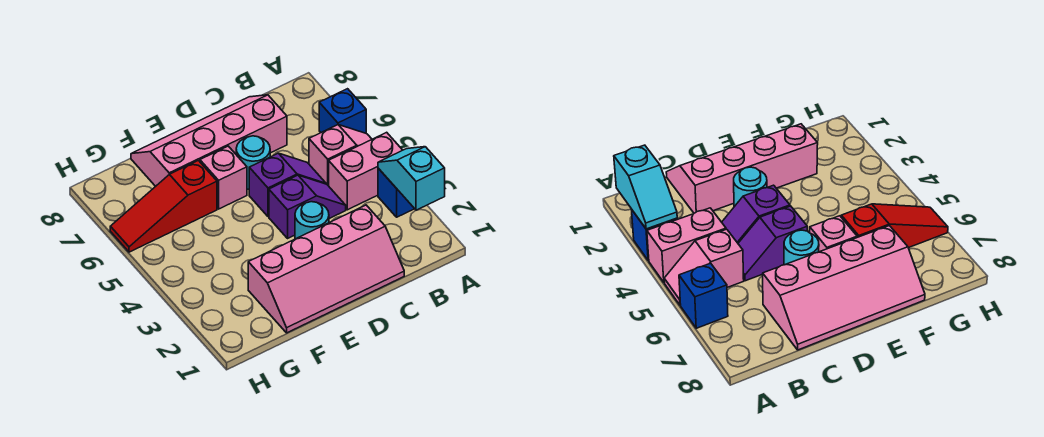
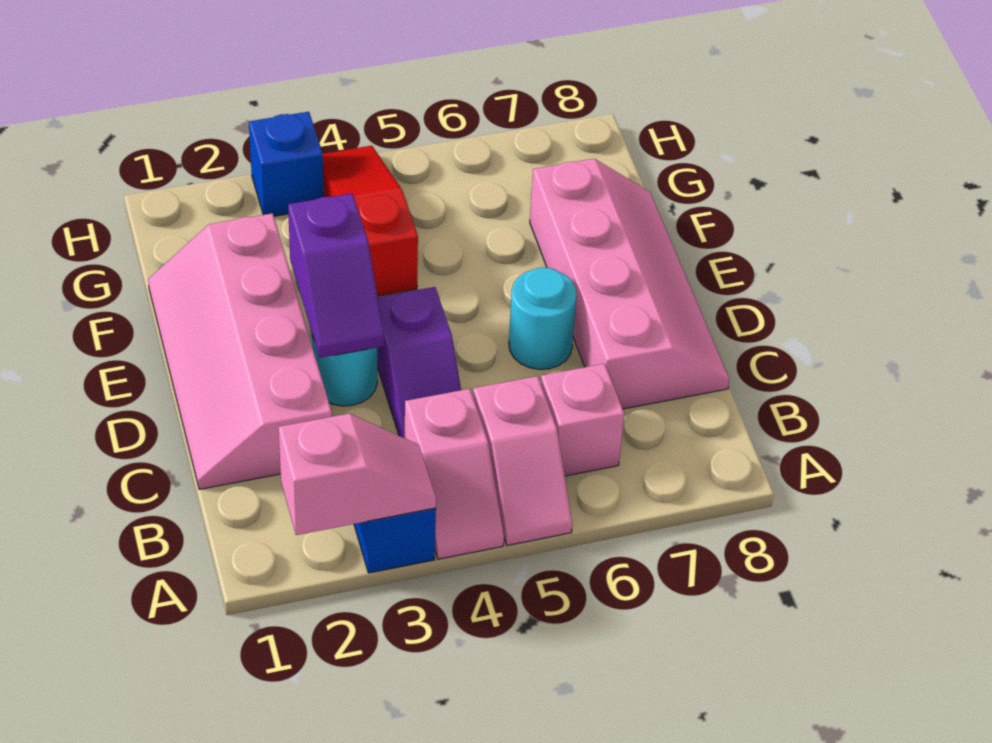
cyan 1x2 slope [378,147,445,210] -> pink 1x2 slope [279,413,436,535]
pink 1x2 brick [329,132,402,210] -> pink 1x2 slope [405,389,504,559]
blue 1x1 brick [319,89,366,133] -> blue 1x1 brick moved to [249,112,324,216]
purple 1x2 slope [249,153,326,217] -> purple 1x2 slope moved to [288,193,384,358]
pink 1x1 brick [200,146,247,209] -> pink 1x1 brick moved to [541,364,624,476]
red 1x3 slope [110,161,217,252] -> red 1x3 slope moved to [323,146,418,296]

